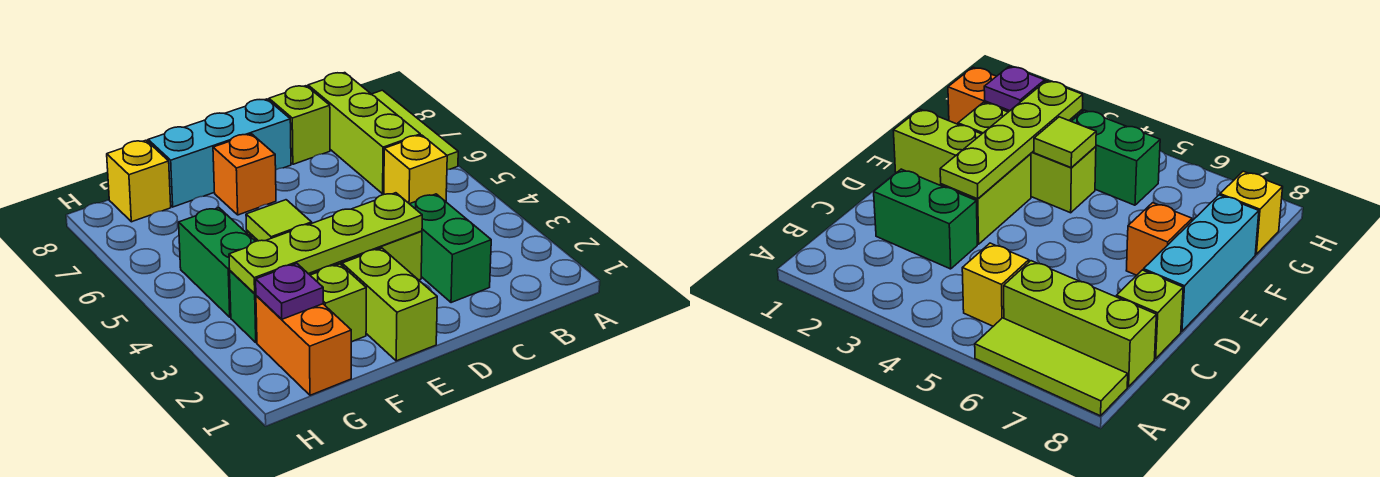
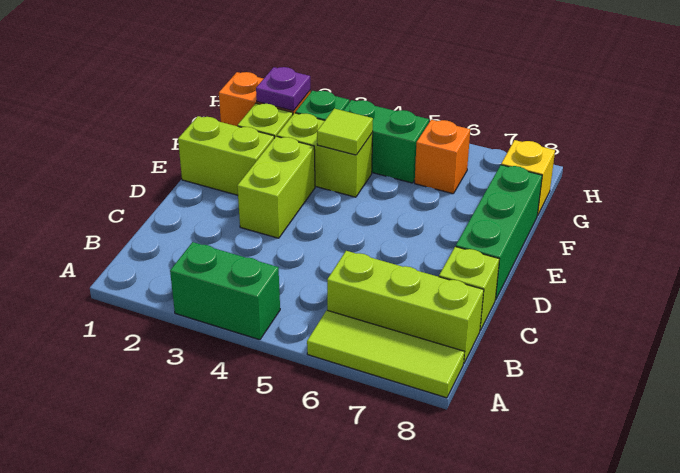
yellow 1x1 brick [384,135,447,204] -> none
green 1x2 brick [410,194,491,303] -> green 1x2 brick moved to [170,242,280,340]
lime 1x4 plate [229,193,422,294] -> none
cyan 1x3 brick [148,99,291,207] -> green 1x3 brick [456,165,542,300]
orange 1x1 brick [213,134,276,215] -> orange 1x1 brick moved to [415,120,470,194]

